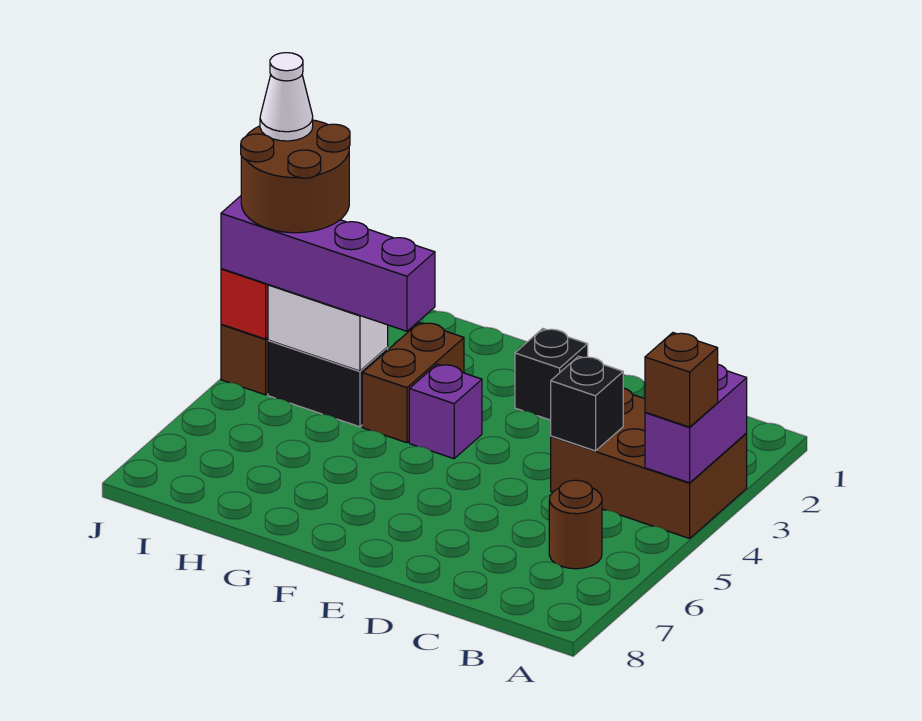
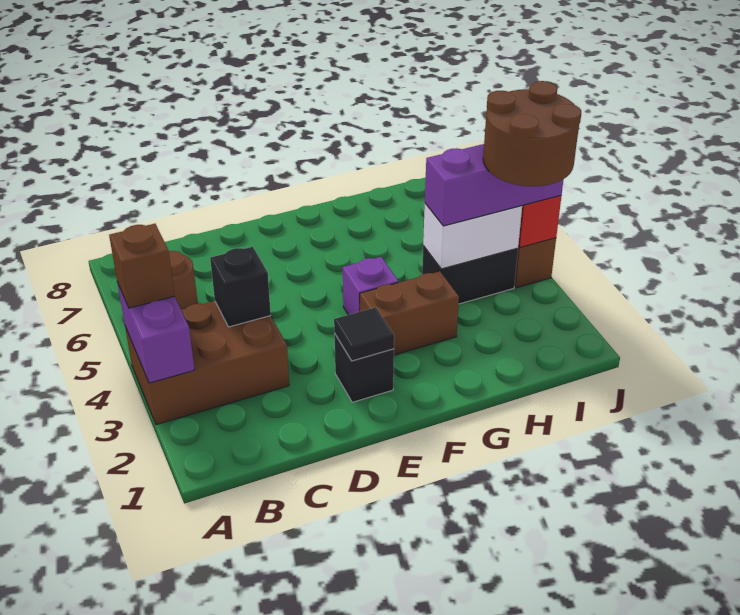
none -> black 1x1 tile [334,307,394,361]
brown 1x2 brick [362,322,464,443] -> brown 1x2 brick turned to [360,271,459,355]
purple 1x4 brick [221,196,435,331] -> purple 1x3 brick [425,144,564,226]
white 1x1 cone [260,53,313,141] -> none

